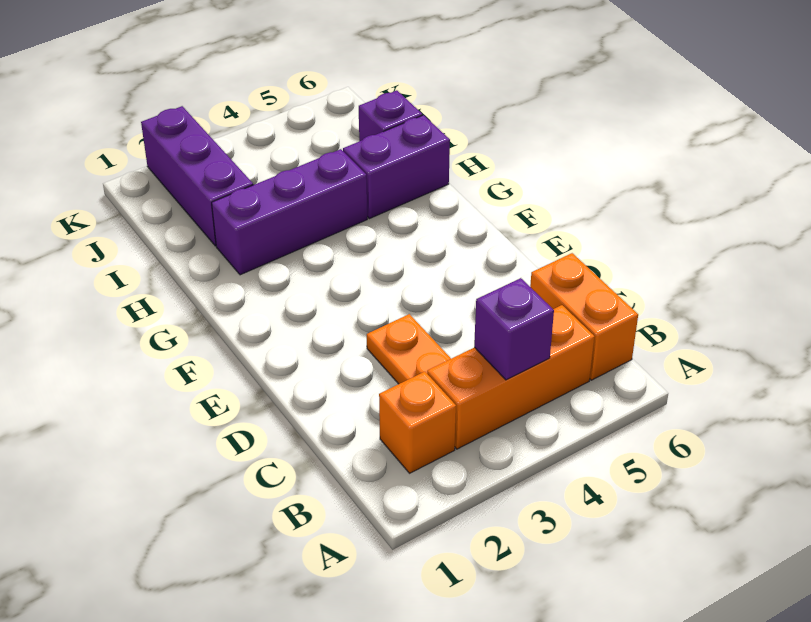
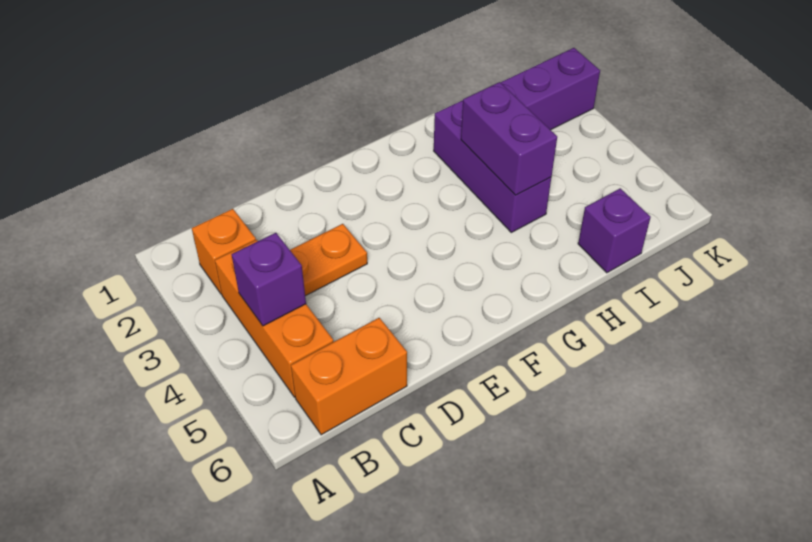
purple 1x2 brick [343,115,450,219] -> purple 1x2 brick moved to [461,82,557,195]

